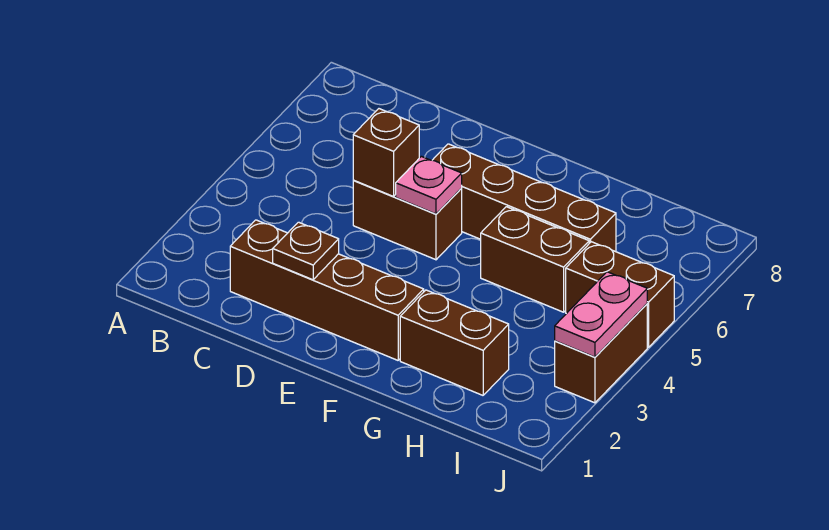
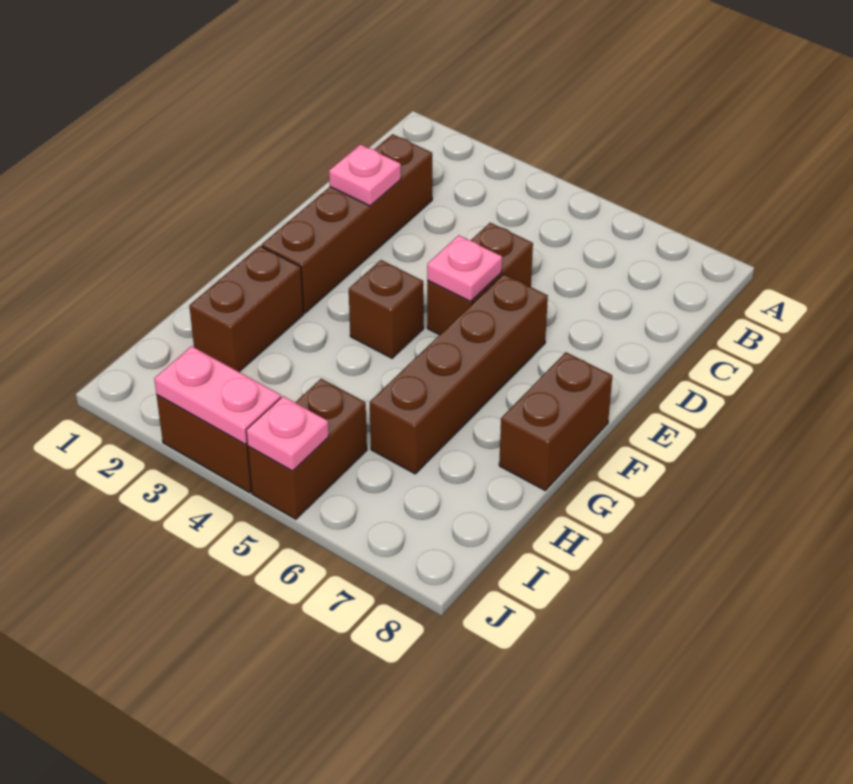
brown 1x1 plate [273,222,339,280] -> pink 1x1 plate [329,144,401,206]
brown 1x1 brick [353,109,419,196] -> brown 1x1 brick moved to [349,260,424,358]
brown 1x2 brick [481,207,589,312] -> brown 1x2 brick moved to [499,352,612,490]
none -> pink 1x1 plate [246,396,329,471]

